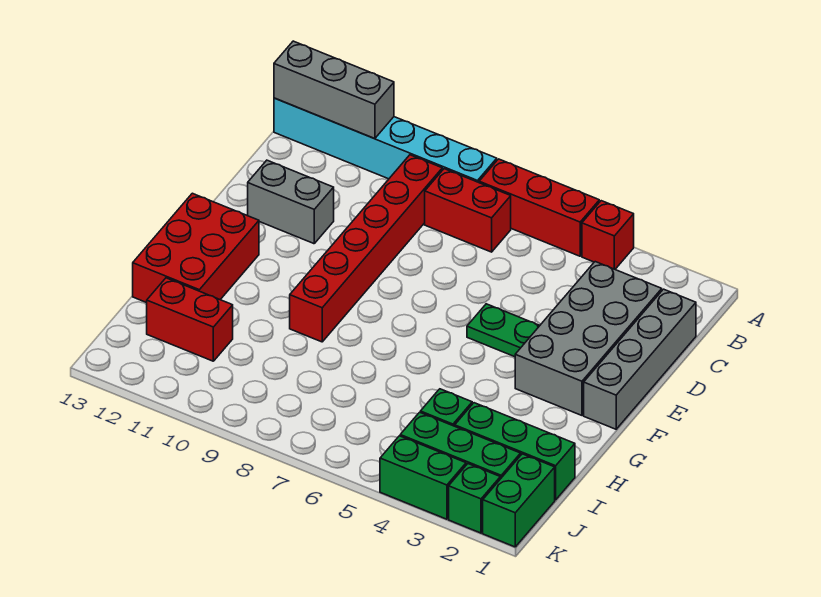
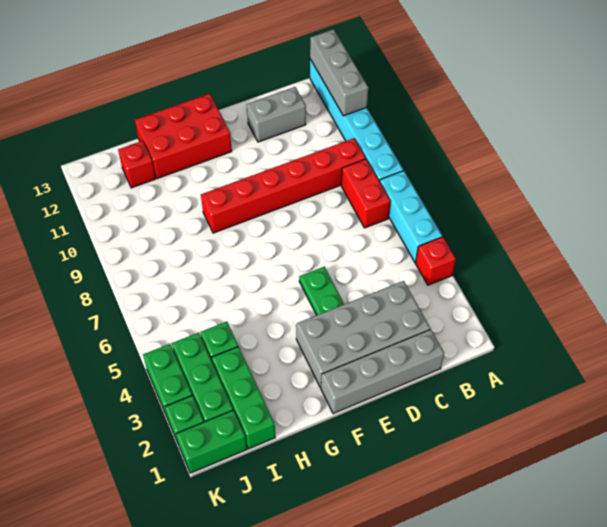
red 1x3 brick [479,159,599,256] -> cyan 1x3 brick [380,171,442,262]
grey 1x2 brick [248,160,334,244] -> grey 1x2 brick turned to [247,87,306,142]
red 1x2 brick [147,278,233,361] -> red 1x1 brick [118,141,156,188]

